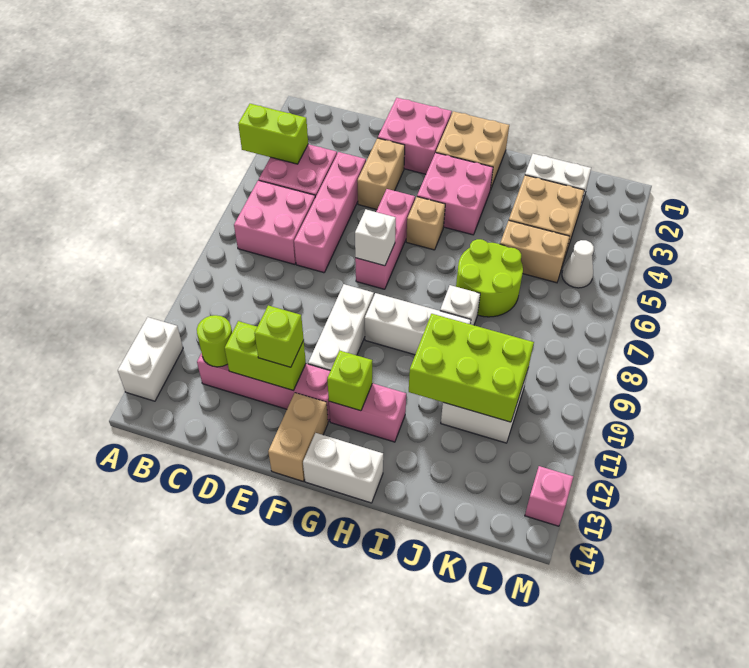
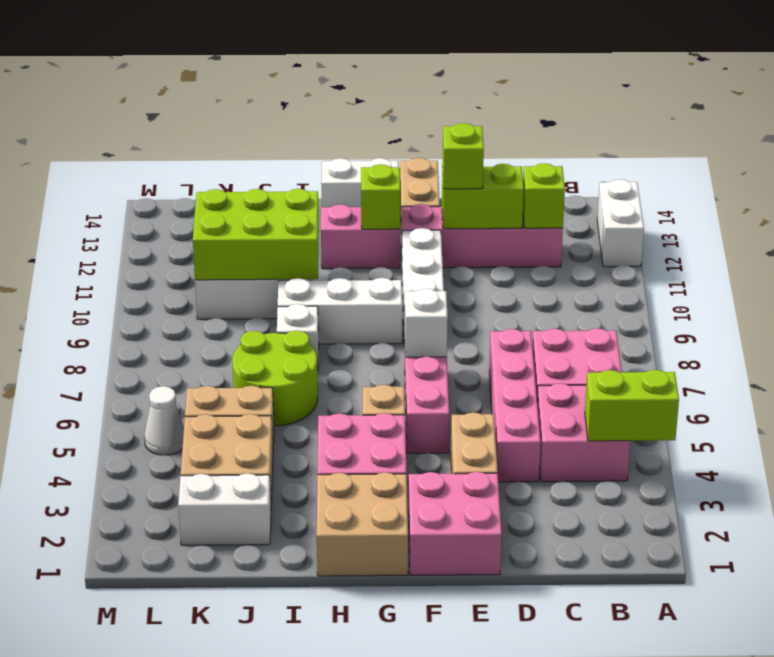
lime 1x1 round brick [197,315,232,367] -> lime 1x1 brick [523,163,565,228]
pink 1x1 brick [525,466,573,526] -> none

